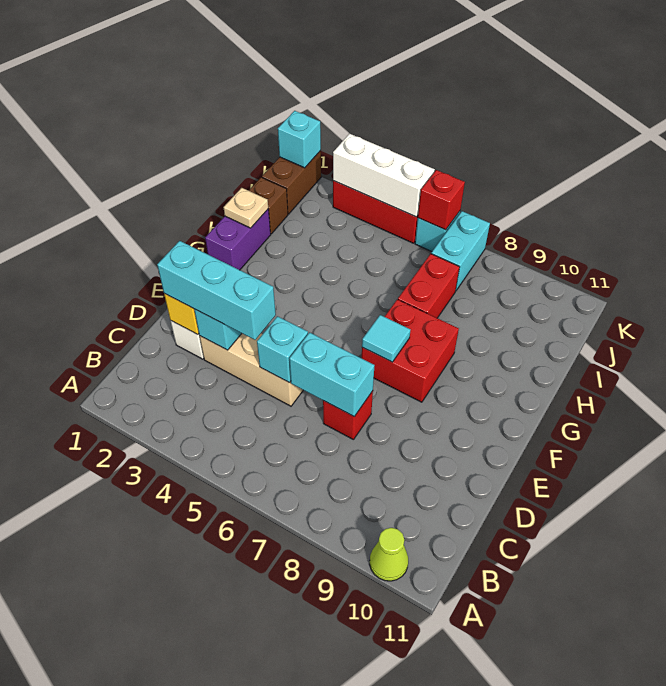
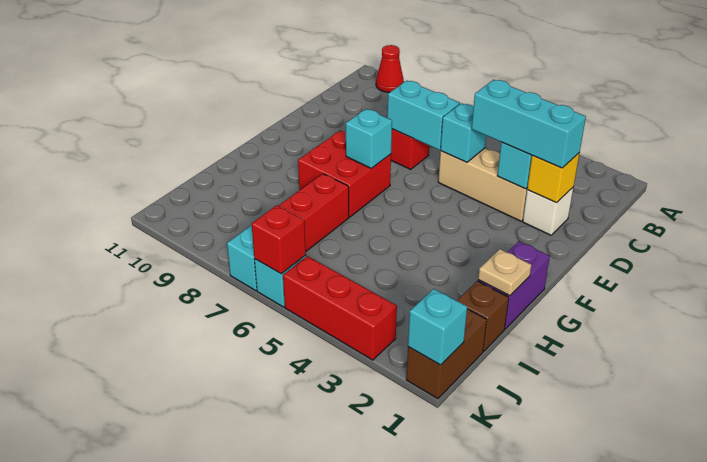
lime 1x1 cone [370,528,408,581] -> red 1x1 cone [376,45,404,92]
cyan 1x1 tile [362,315,410,362] -> cyan 1x1 brick [346,109,392,168]
white 1x3 brick [333,134,435,217] -> none

